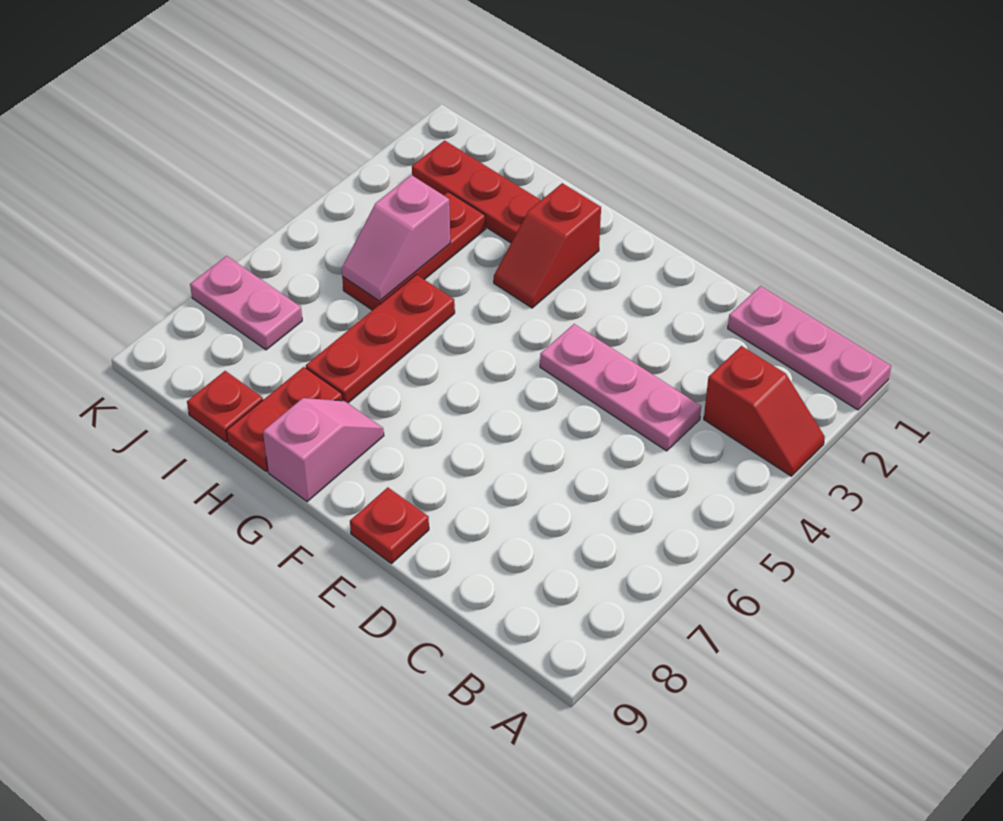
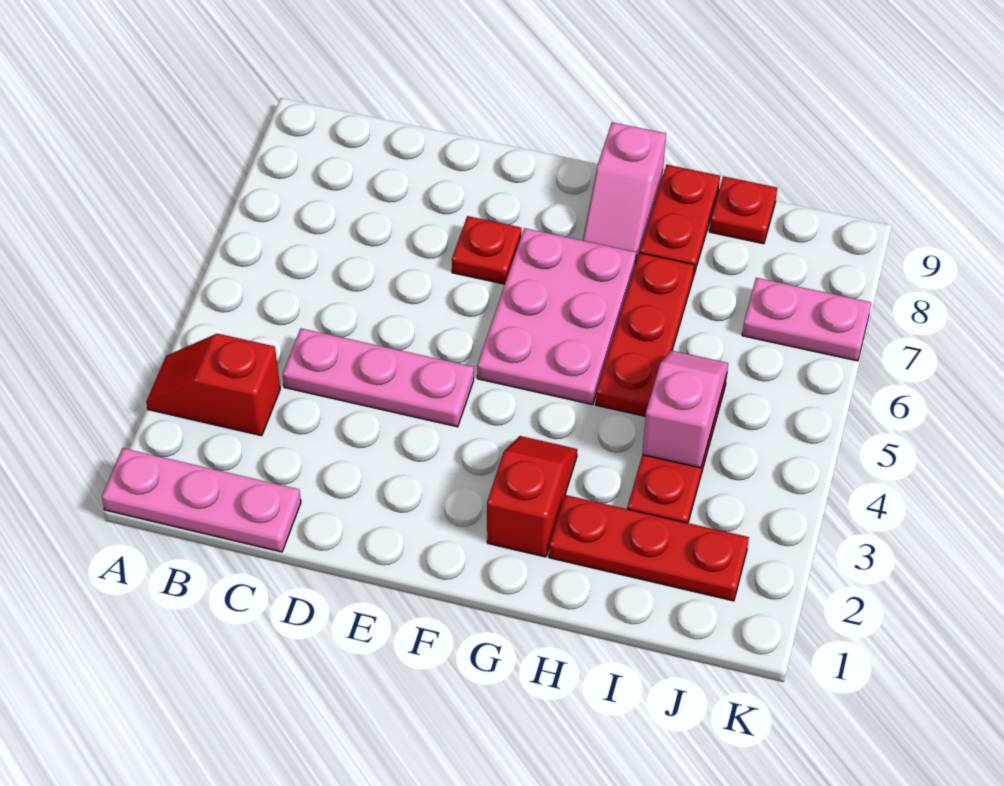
red 1x1 plate [350,487,429,564] -> red 1x1 plate moved to [452,216,521,284]
none -> pink 2x3 plate [477,228,636,405]

